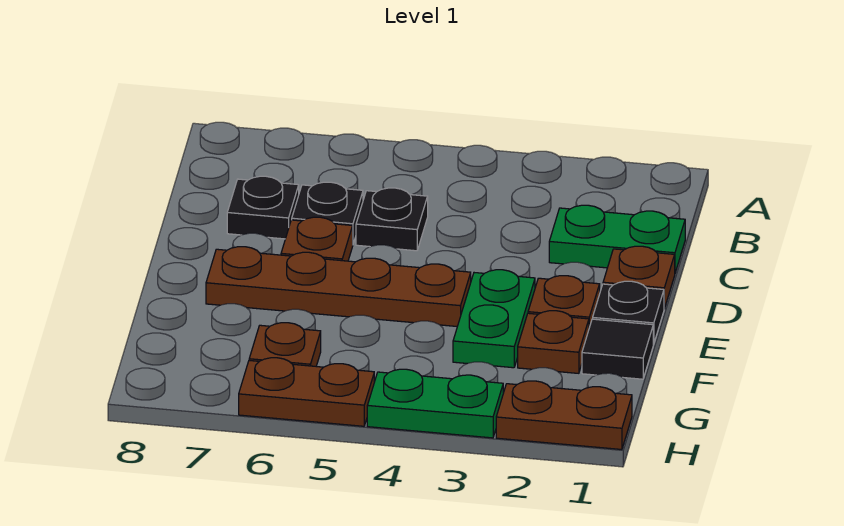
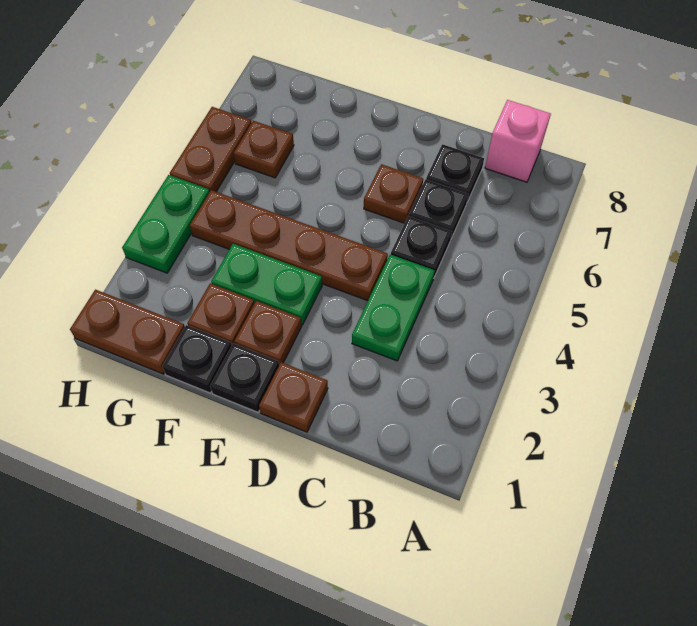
none -> pink 1x1 brick [485,100,551,182]
green 1x2 plate [549,205,685,273] -> green 1x2 plate moved to [352,254,435,361]
brown 1x4 plate [206,247,471,326] -> brown 1x4 plate turned to [190,190,388,301]
black 1x1 tile [582,319,653,379] -> black 1x1 plate [162,325,232,393]
brown 1x2 plate [496,381,632,449] -> brown 1x2 plate turned to [70,290,185,374]

